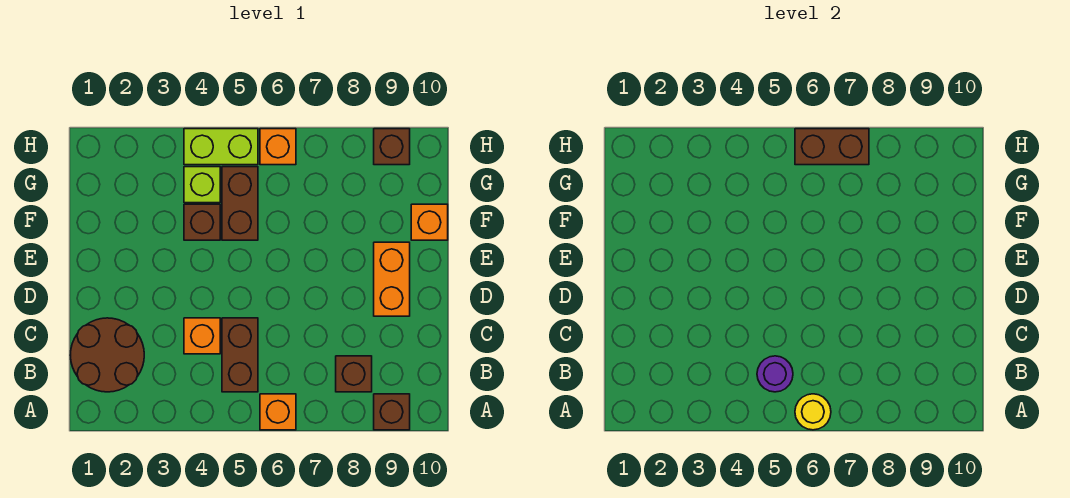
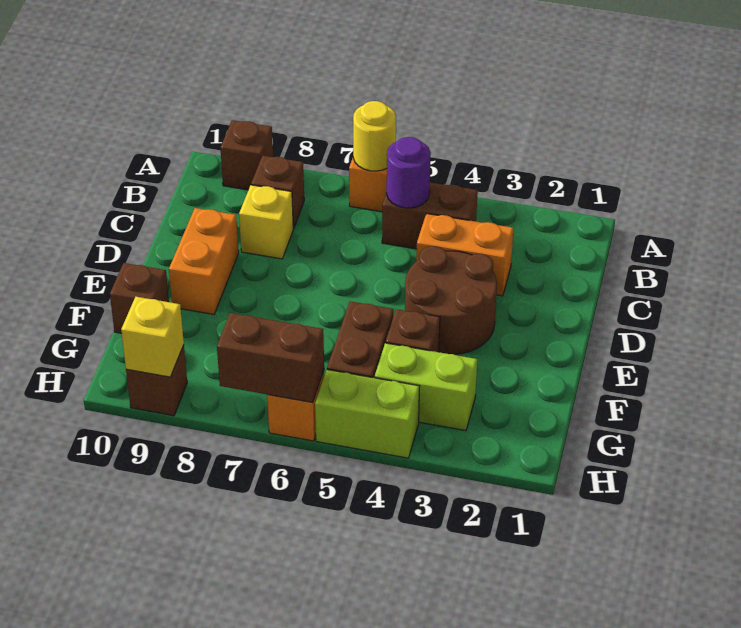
brown 2x2 round brick [70,318,144,392] -> brown 2x2 round brick moved to [405,246,497,354]
brown 1x2 brick [222,318,258,392] -> brown 1x2 brick turned to [382,182,478,249]
orange 1x1 brick [184,318,220,354] -> orange 1x2 brick [416,213,513,296]
none -> yellow 1x1 brick [239,185,293,259]
orange 1x1 brick [411,204,448,240] -> brown 1x1 brick [110,263,169,333]
lime 1x1 brick [184,167,220,203] -> lime 1x2 brick [375,343,477,431]
none -> yellow 1x1 brick [121,297,184,377]

